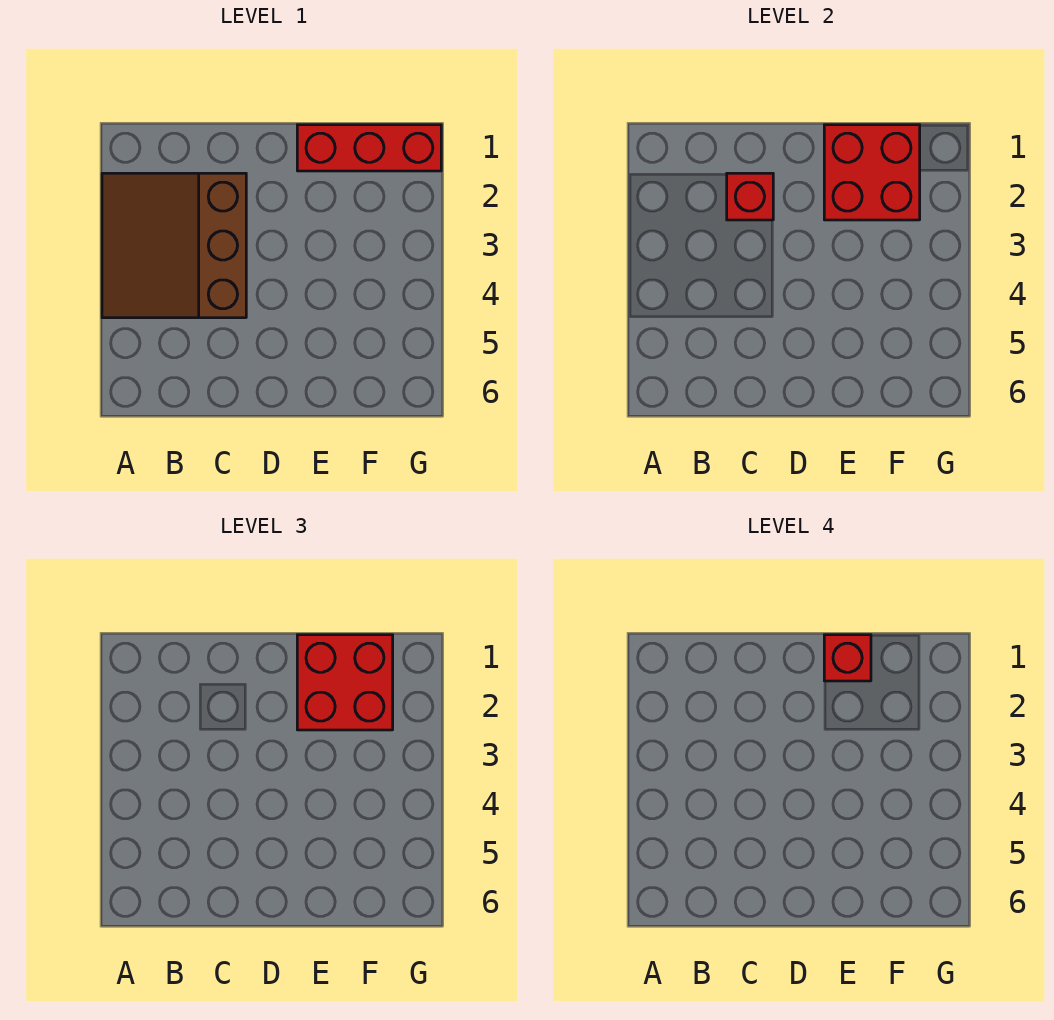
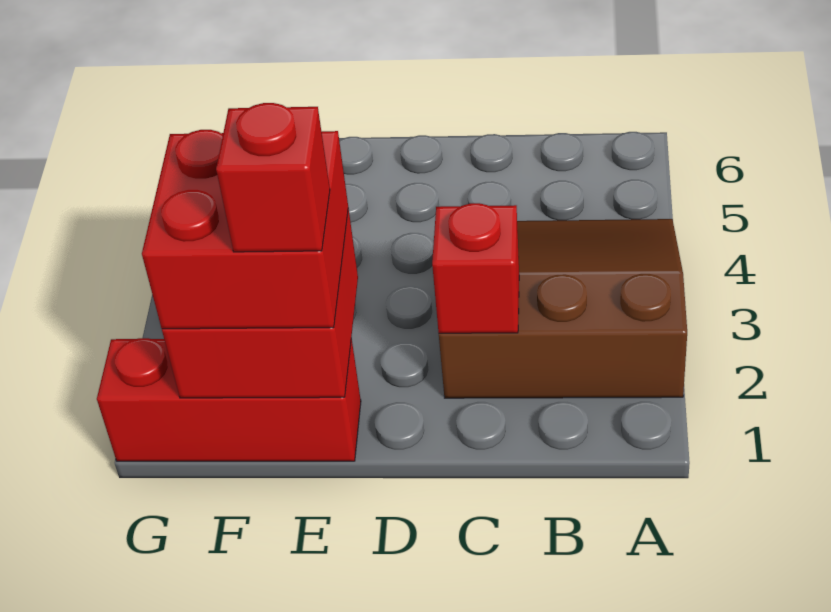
brown 3x3 slope [102,173,246,318] -> brown 3x3 slope turned to [439,219,687,398]

